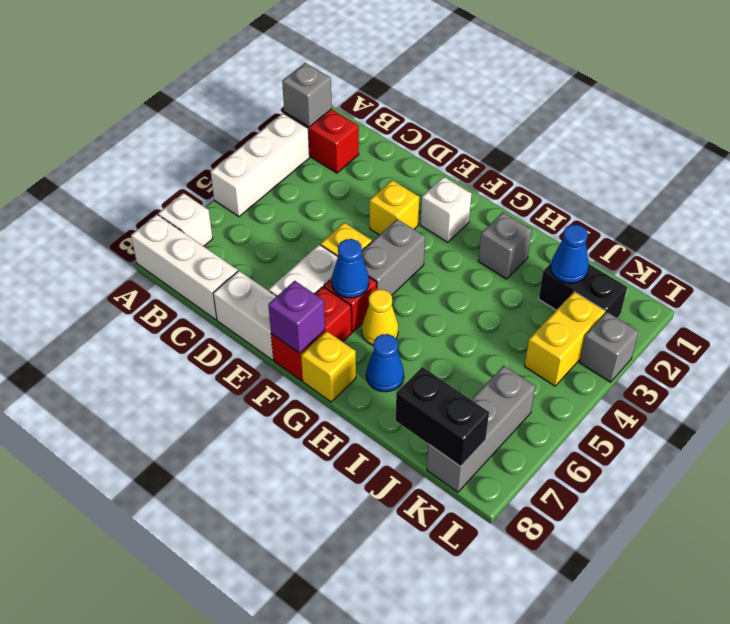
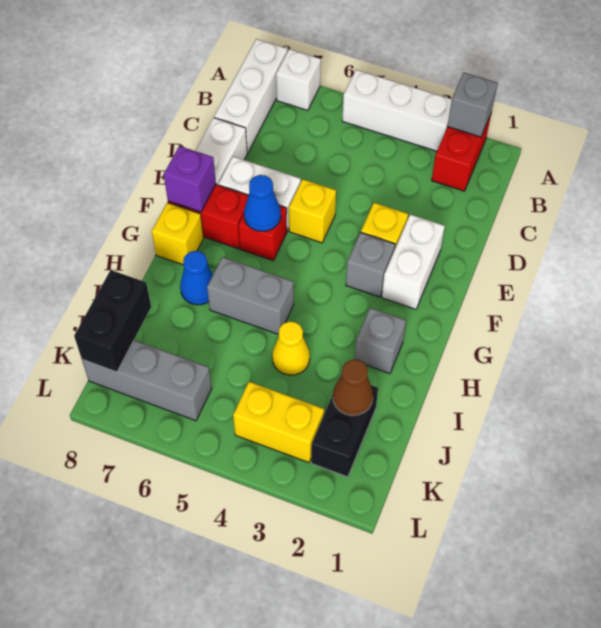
white 1x1 brick [421,177,471,242] -> white 1x2 brick [382,214,445,309]
grey 1x2 brick [362,219,425,295] -> grey 1x2 brick moved to [207,257,294,334]
yellow 1x1 cone [362,289,398,345] -> yellow 1x1 cone moved to [272,321,310,375]
blue 1x1 cone [551,224,589,283] -> brown 1x1 cone [333,360,373,416]
grey 1x1 brick [579,312,639,382] -> grey 1x1 brick moved to [346,232,395,297]

